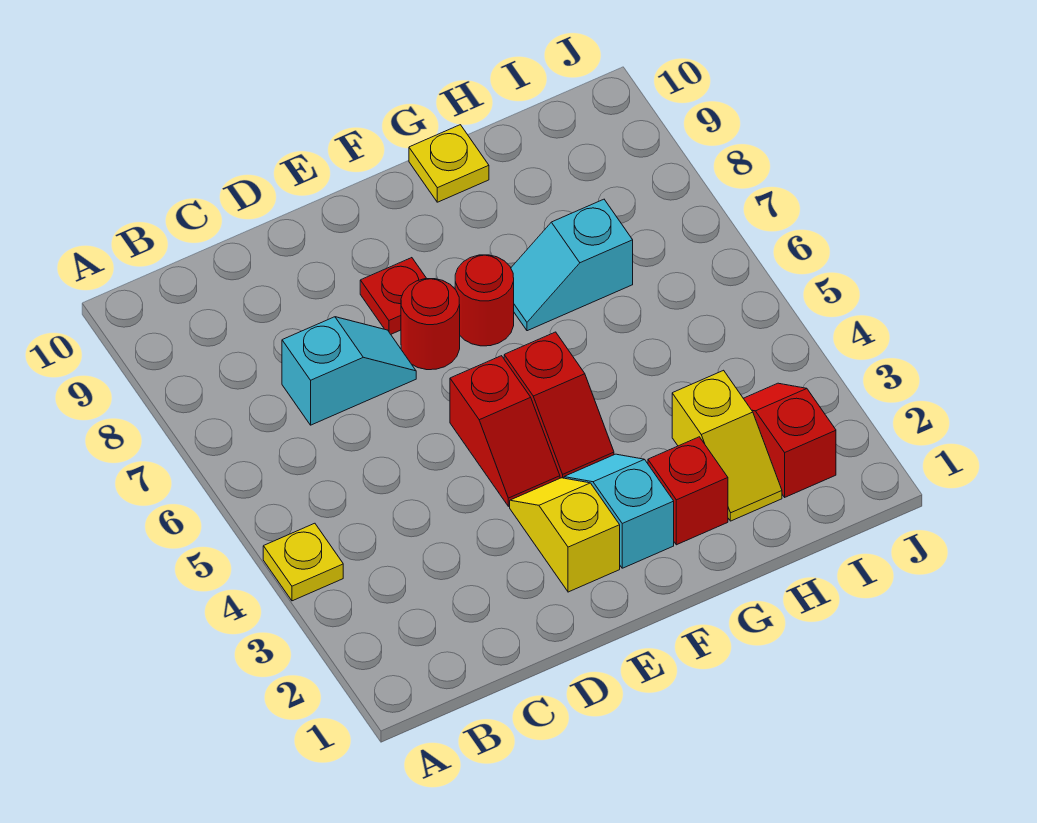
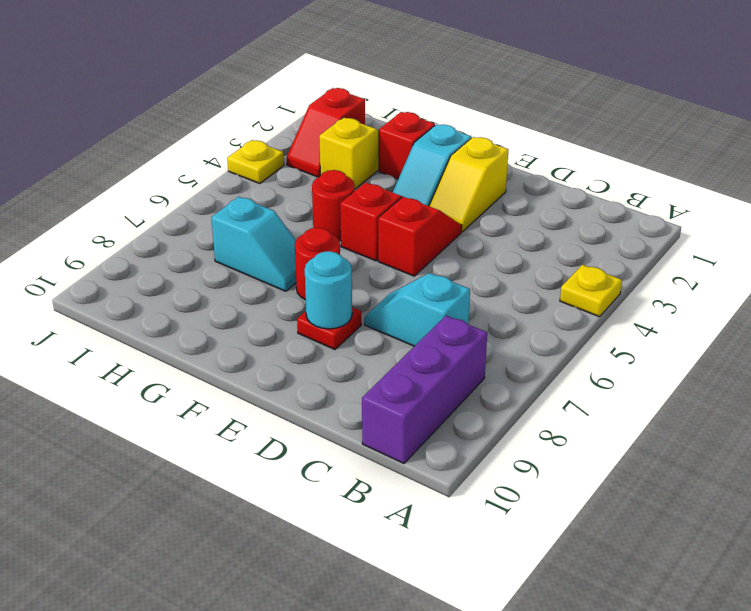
none -> purple 1x3 brick [362,316,487,463]
red 1x1 round brick [401,279,460,370] -> red 1x1 round brick moved to [312,170,355,241]
none -> cyan 1x1 round brick [305,251,352,329]
yellow 1x1 plate [409,125,489,202] -> yellow 1x1 plate moved to [227,140,284,184]

